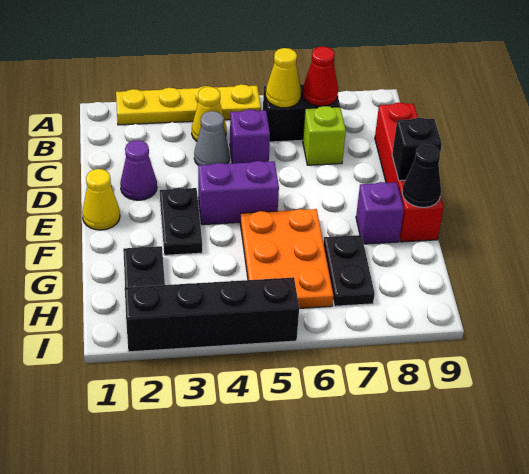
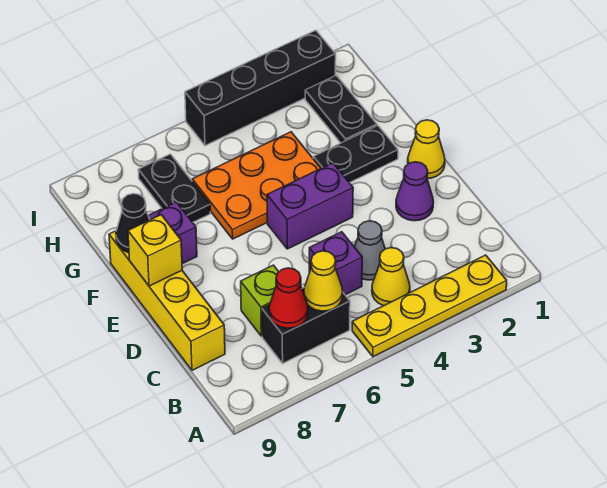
red 1x4 brick [375,102,444,242] -> yellow 1x4 brick [109,231,225,370]
black 1x2 plate [160,188,202,255] -> black 1x2 plate turned to [313,126,398,183]
black 1x1 brick [392,118,442,181] -> yellow 1x1 brick [128,215,182,286]
orange 2x3 plate [240,209,334,308] -> orange 2x3 plate turned to [192,132,321,239]

